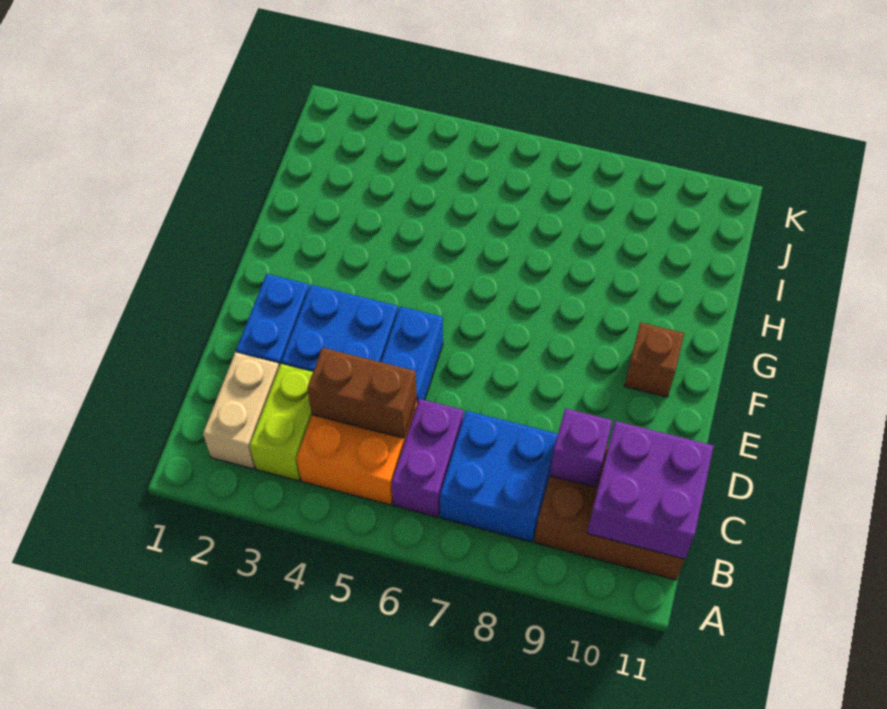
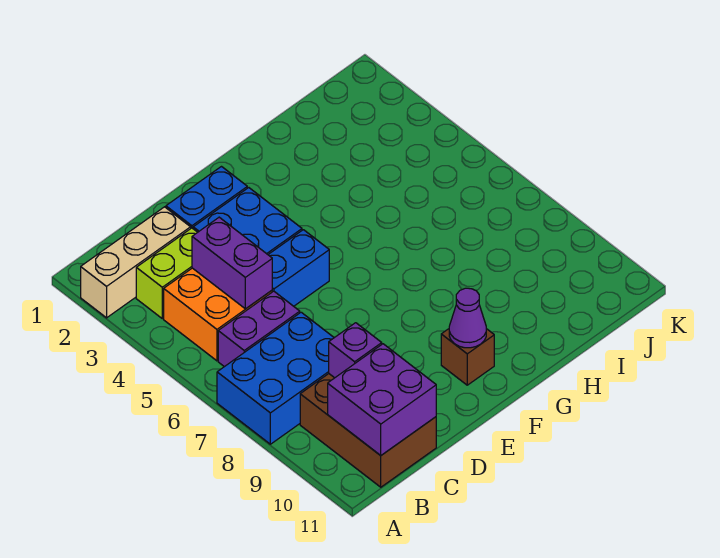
tan 1x2 brick [203,352,279,469] -> tan 1x3 brick [81,207,191,318]
blue 2x2 brick [440,411,558,542] -> blue 2x3 brick [217,312,334,444]
brown 1x2 brick [307,348,417,438] -> purple 1x2 brick [192,217,272,309]
none -> purple 1x1 cone [449,288,486,348]

